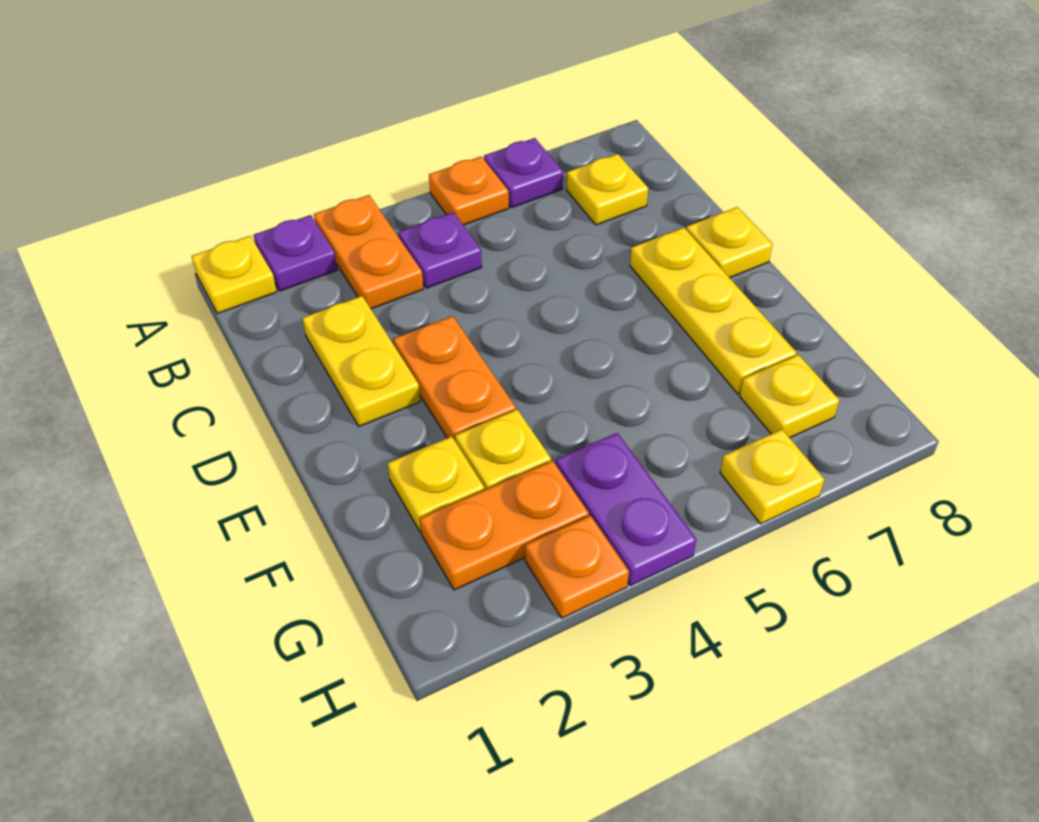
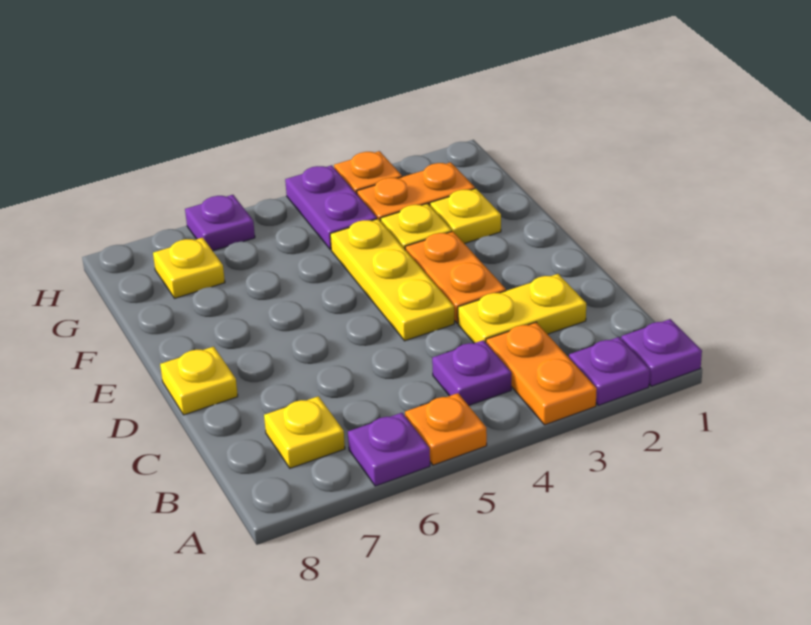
yellow 1x1 plate [192,236,277,313] -> purple 1x1 plate [621,319,702,386]
yellow 1x2 plate [302,296,420,426] -> yellow 1x2 plate turned to [458,274,586,343]
yellow 1x3 plate [630,228,796,394] -> yellow 1x3 plate moved to [330,219,454,341]
yellow 1x1 plate [720,429,824,524] -> purple 1x1 plate [185,195,255,251]

